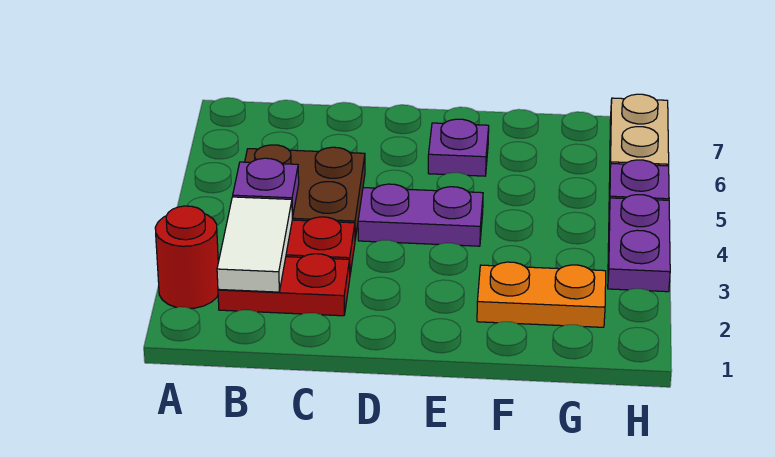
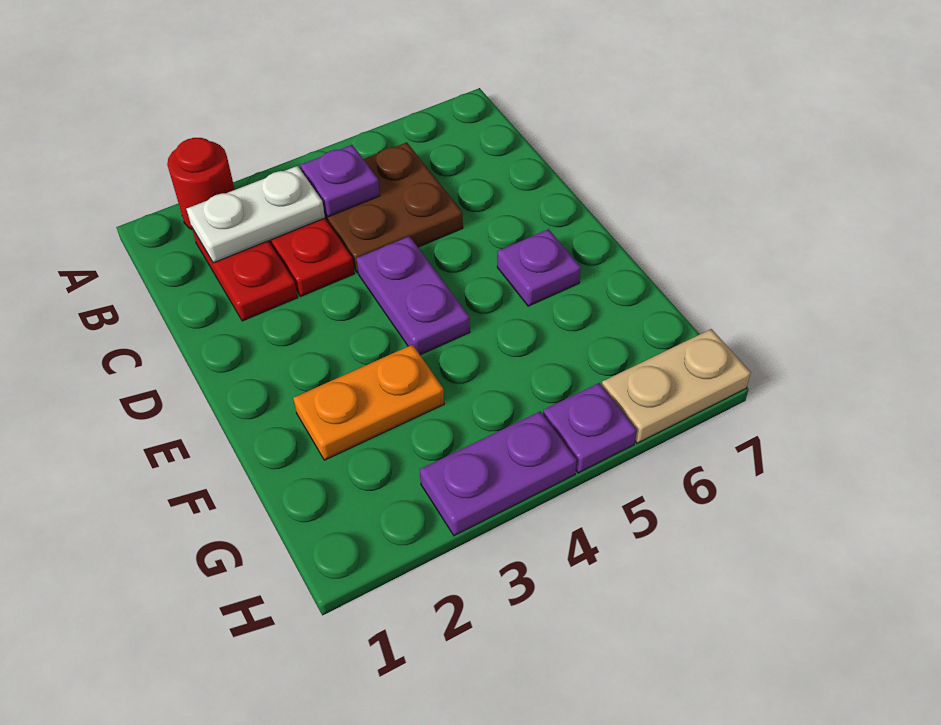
white 1x2 tile [217,197,292,292] -> white 1x2 plate [187,166,325,263]
orange 1x2 plate [477,262,606,327] -> orange 1x2 plate turned to [293,345,444,460]

